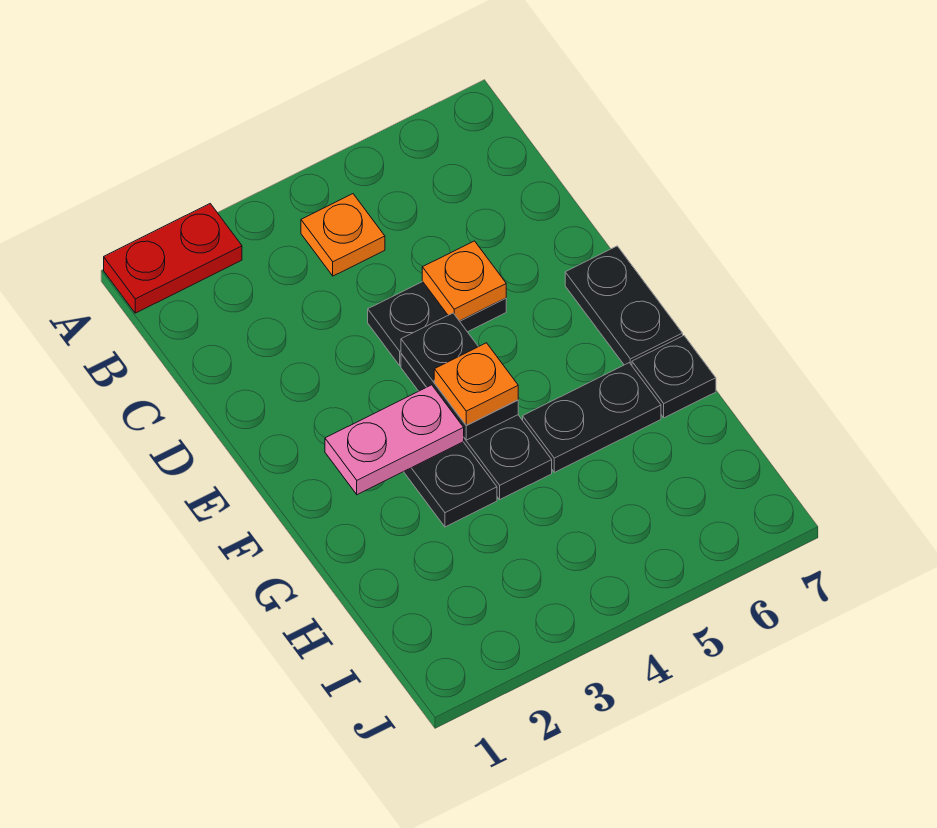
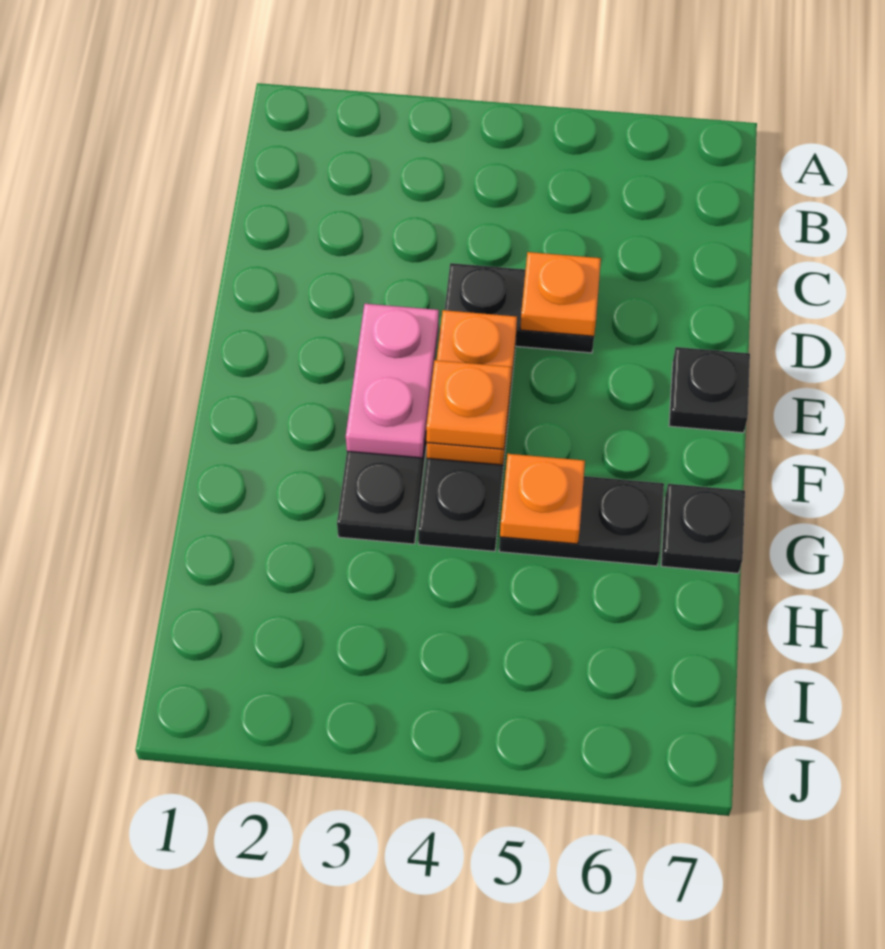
red 1x2 plate [104,204,242,313] -> none
orange 1x1 plate [301,194,385,276] -> orange 1x1 plate moved to [500,454,585,544]
black 1x2 plate [401,313,518,440] -> orange 1x2 plate [427,310,517,465]
black 1x2 plate [565,246,683,365] -> black 1x1 plate [669,347,750,433]
pink 1x2 plate [325,385,464,495] -> pink 1x2 plate turned to [346,304,439,458]

